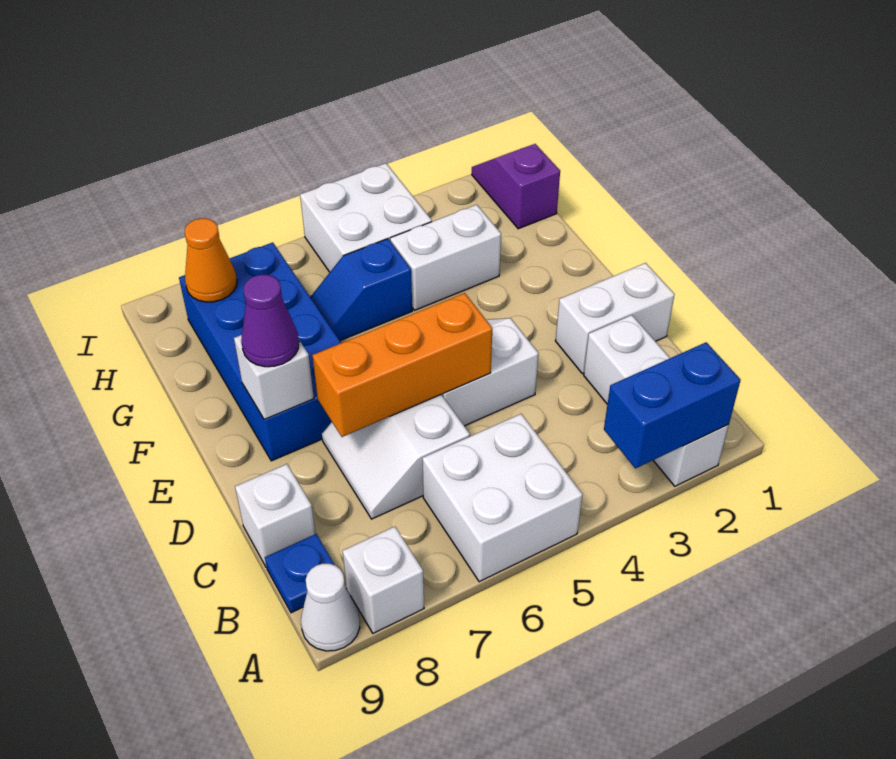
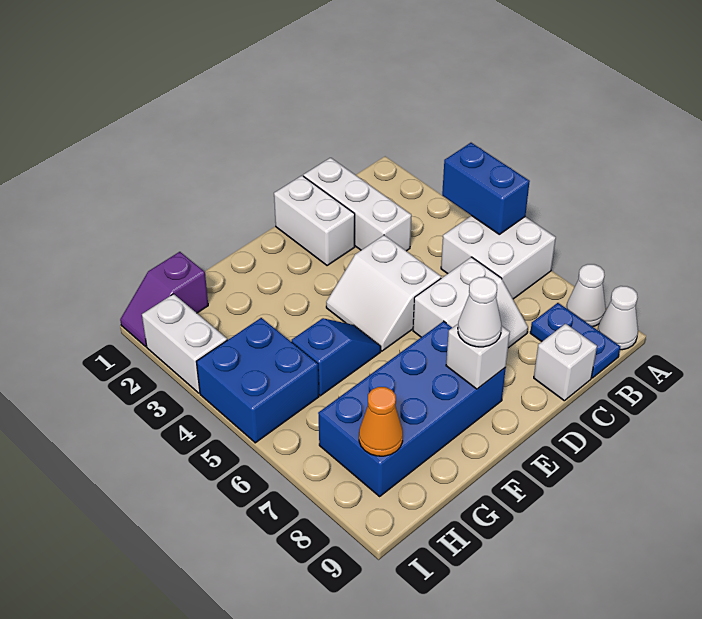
white 1x3 brick [584,315,729,486] -> white 1x3 brick turned to [303,158,411,251]
blue 1x2 brick [604,342,741,468] -> blue 1x2 brick moved to [442,143,530,234]
white 1x1 brick [343,527,424,633] -> white 1x1 cone [566,264,606,327]
blue 1x1 plate [265,534,335,613] -> blue 1x2 plate [530,303,620,378]
orange 1x3 brick [312,293,492,437] -> none
purple 1x1 cone [241,275,299,367] -> white 1x1 cone [458,277,501,347]
white 1x2 brick [390,205,501,310] -> white 1x2 brick moved to [142,294,227,393]
blue 1x2 slope [310,239,412,341] -> blue 1x2 slope turned to [292,318,381,396]
white 2x2 brick [300,163,432,272] -> blue 2x2 brick [196,318,319,443]

